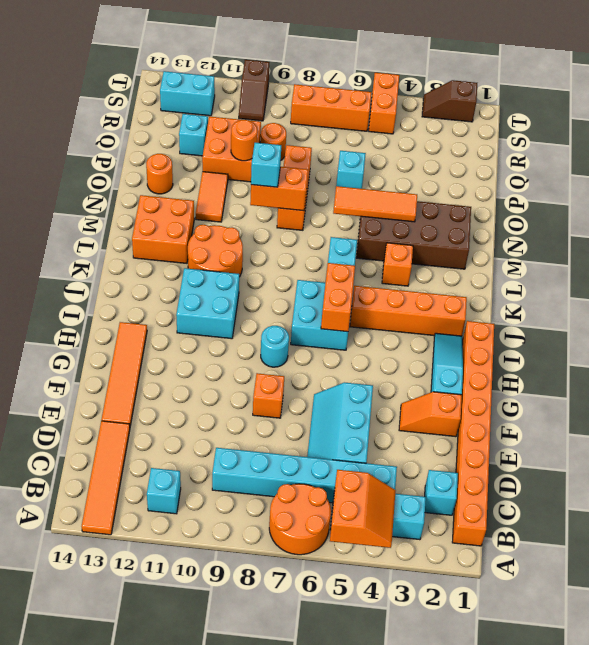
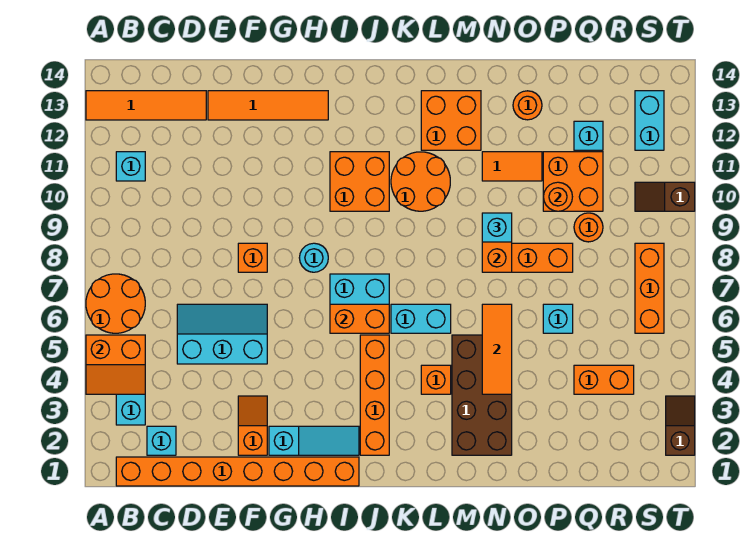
cyan 1x6 brick [212,448,397,503] -> none
cyan 2x2 brick [176,268,239,339] -> orange 2x2 brick [330,152,389,211]
orange 1x2 brick [369,73,399,134] -> orange 1x2 brick moved to [574,365,634,394]

